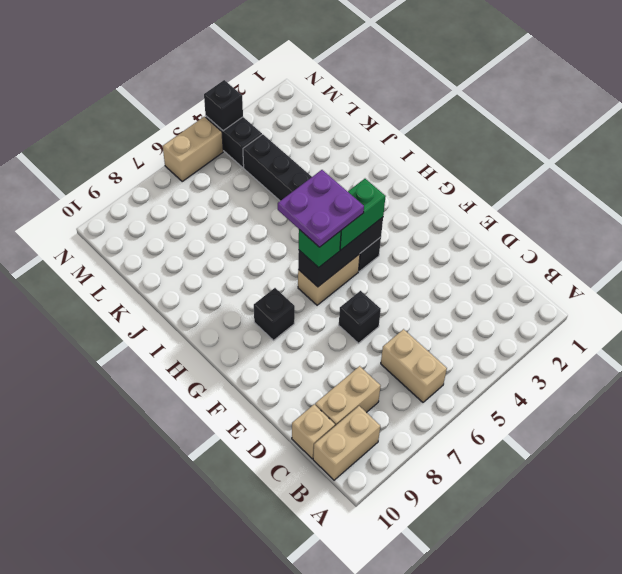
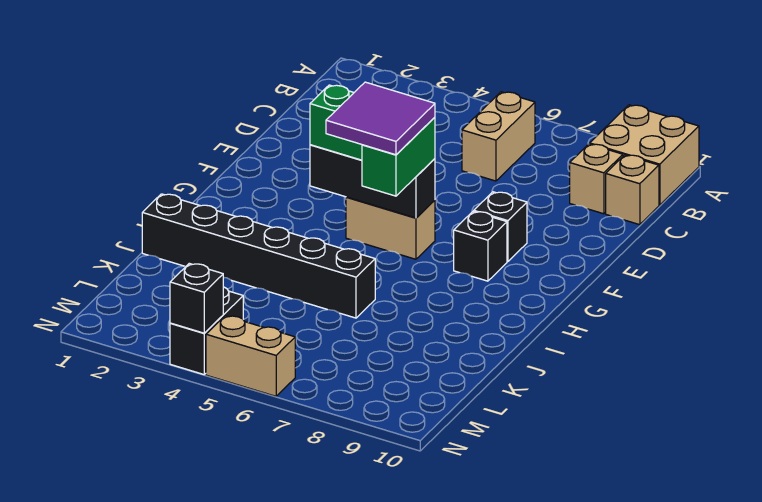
tan 1x2 brick [313,406,380,480] -> tan 2x2 brick [590,105,699,205]
tan 1x2 brick [315,366,380,426] -> tan 1x1 brick [570,144,623,214]
black 1x1 brick [339,291,381,343] -> black 1x1 brick moved to [474,192,527,262]
black 1x6 brick [243,134,381,271] -> black 1x6 brick turned to [142,194,375,318]
purple 2x2 plate [278,170,364,247] -> purple 2x2 tile [326,82,435,155]
green 1x1 brick [299,230,341,268] -> green 1x2 brick [362,117,435,196]

